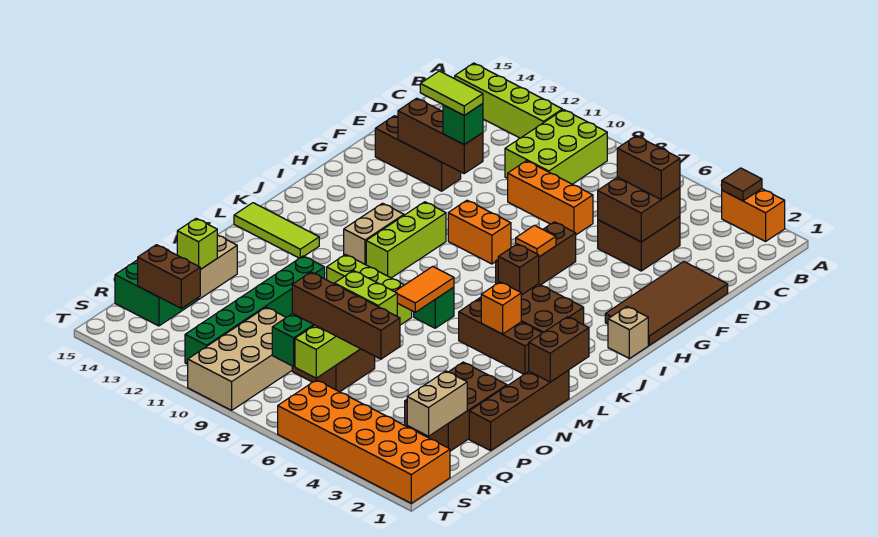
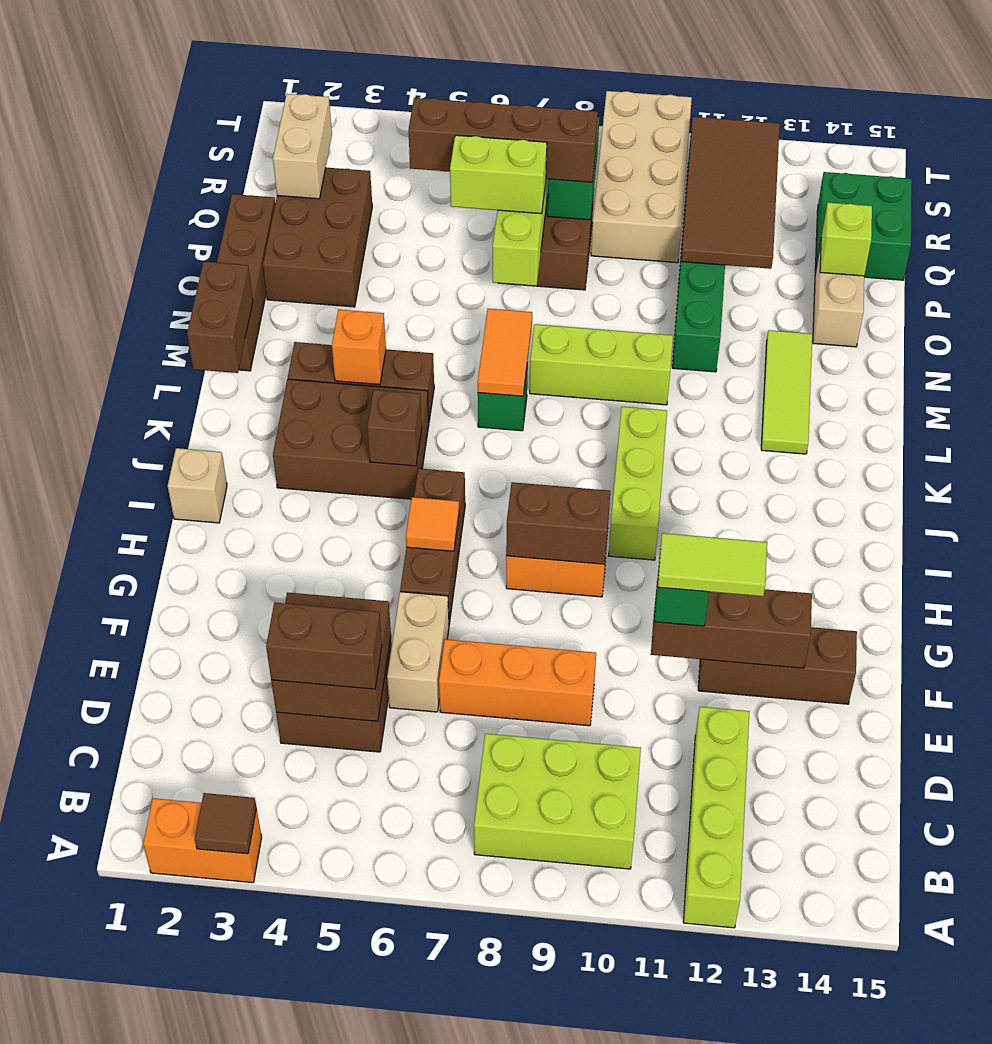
lime 2x3 brick [505,110,607,184] -> lime 2x3 brick turned to [474,734,641,869]
lime 1x4 brick [455,63,562,138] -> lime 1x4 brick turned to [683,707,750,928]
brown 2x4 tile [605,262,728,345] -> brown 2x4 tile moved to [681,117,780,269]
tan 1x2 brick [344,203,404,265] -> tan 1x2 brick moved to [387,592,449,712]
lime 1x3 tile [234,203,319,258] -> lime 1x3 tile turned to [761,330,812,454]
brown 1x2 brick [138,245,201,308] -> brown 1x2 brick moved to [506,482,610,564]
orange 2x6 brick [278,380,450,503] -> none

